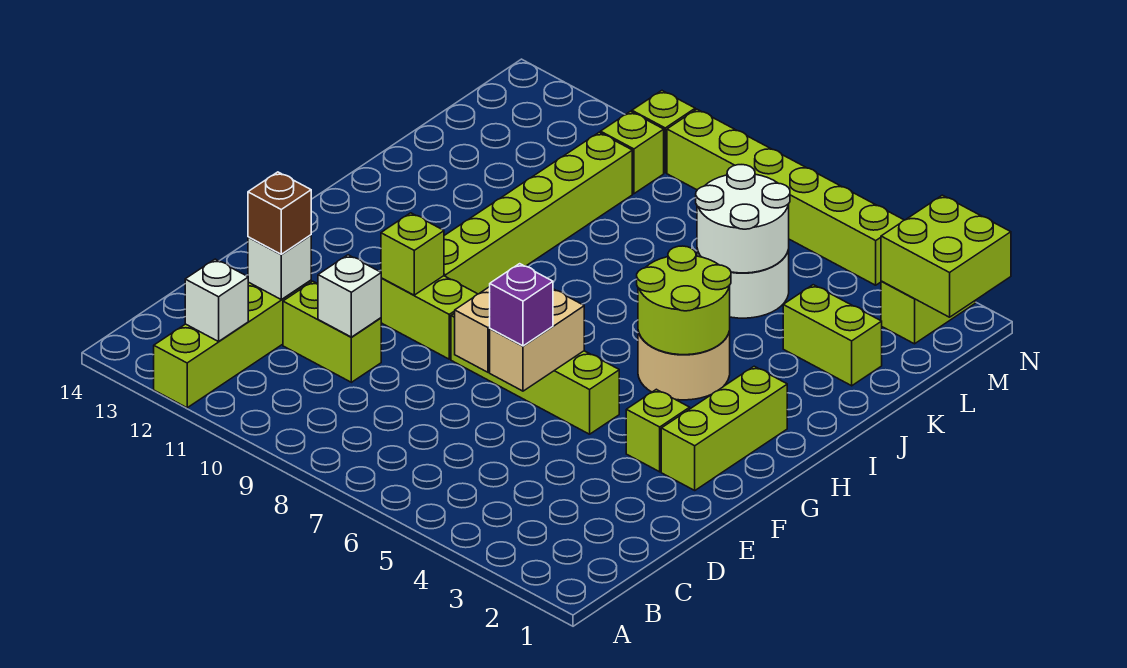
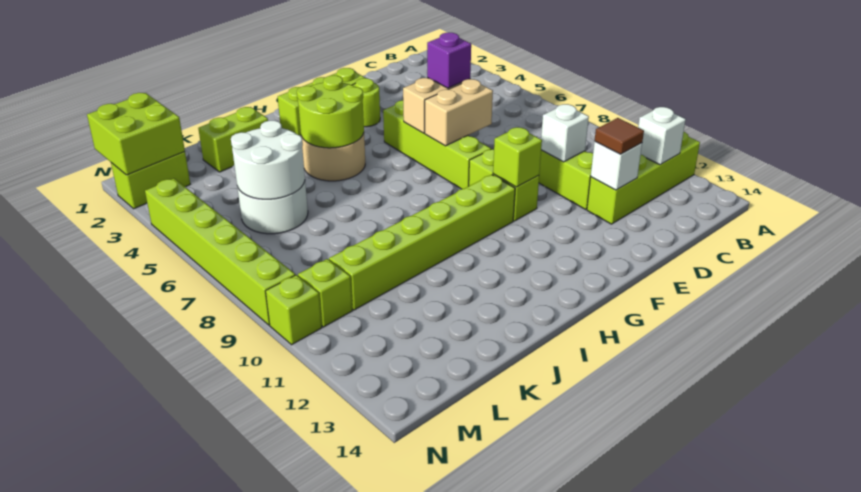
brown 1x1 brick [248,172,311,254] -> brown 1x1 tile [595,118,644,154]
lime 1x1 brick [626,389,690,472] -> lime 1x1 round brick [353,78,380,127]
lime 1x2 brick [783,285,882,386] -> lime 1x2 brick turned to [198,107,268,172]

